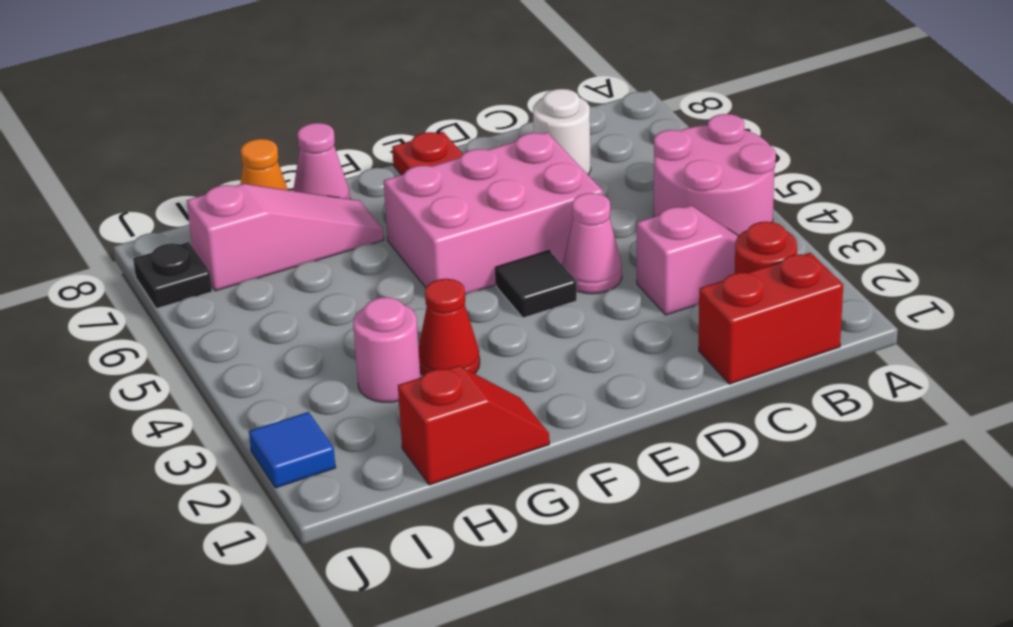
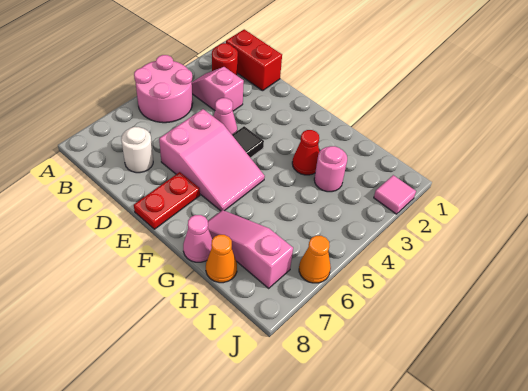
pink 2x3 brick [384,132,603,294] -> pink 2x3 slope [159,109,265,211]
red 1x2 slope [398,366,549,485] -> none
blue 1x1 tile [249,412,336,488] -> pink 1x1 tile [374,175,416,214]
none -> orange 1x1 cone [299,236,331,283]
black 1x1 plate [133,242,212,309] -> none

